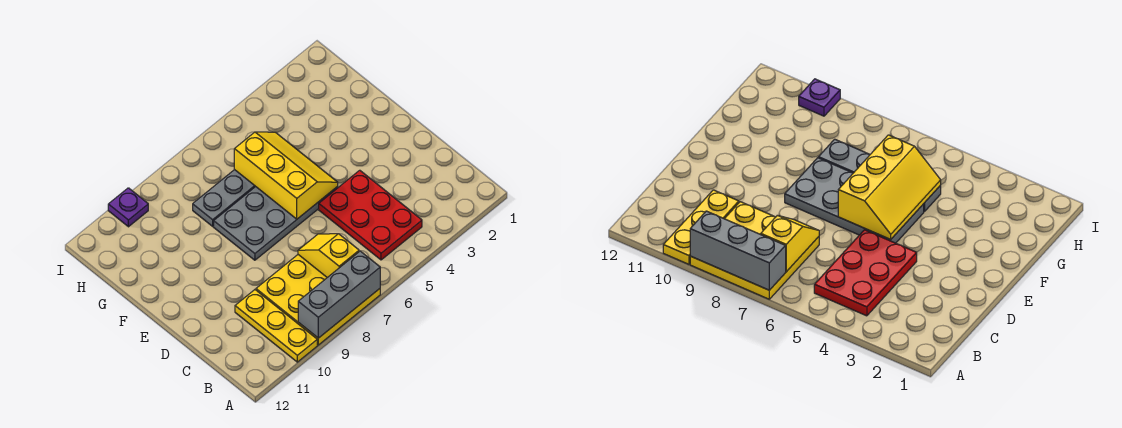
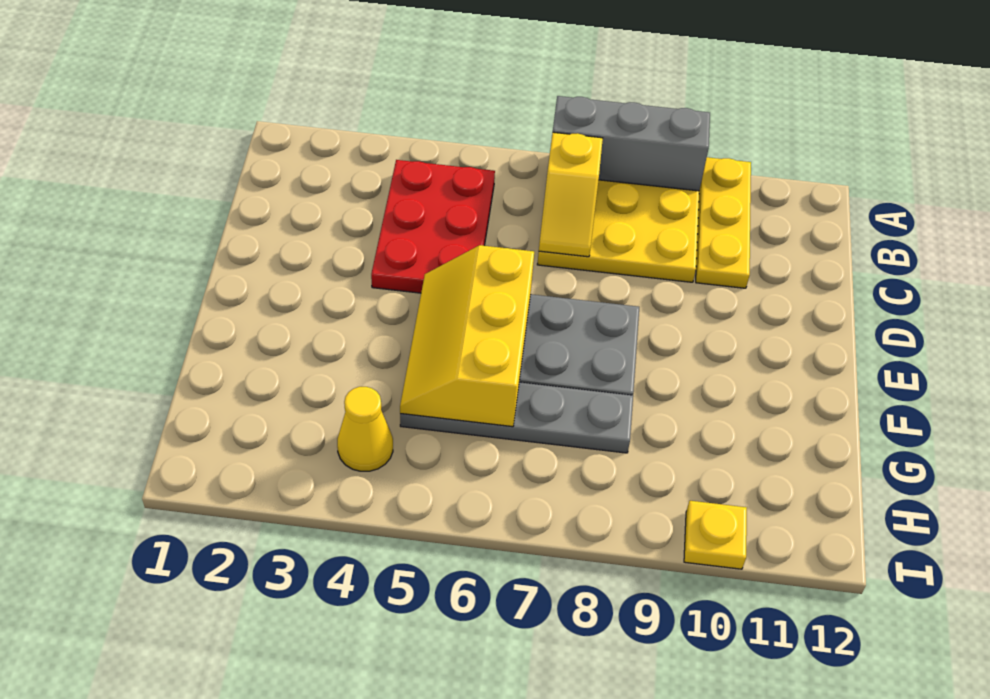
none -> yellow 1x1 cone [337,387,393,471]
purple 1x1 plate [108,188,148,227] -> yellow 1x1 plate [684,501,747,569]

